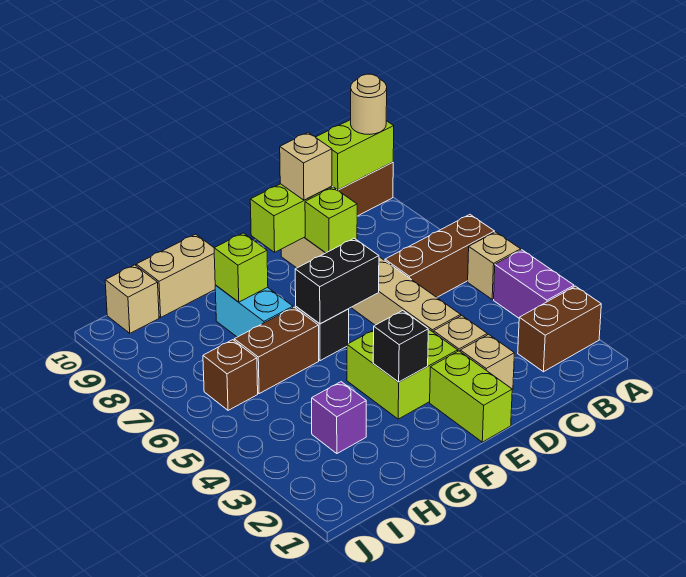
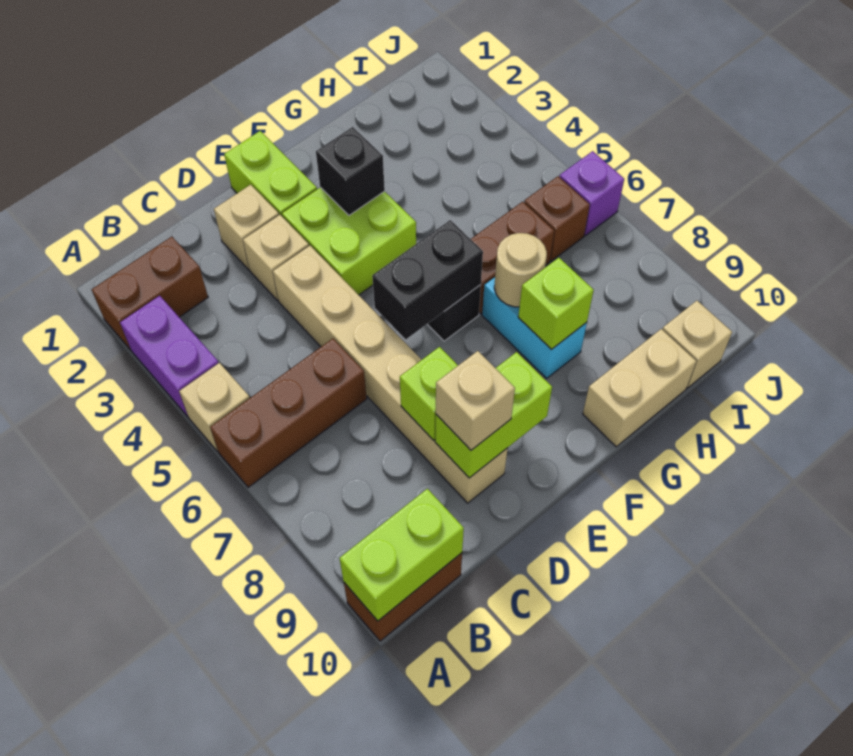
tan 1x1 round brick [351,74,387,134] -> tan 1x1 round brick moved to [494,233,547,307]
purple 1x1 brick [312,382,366,454] -> purple 1x1 brick moved to [560,151,624,236]

